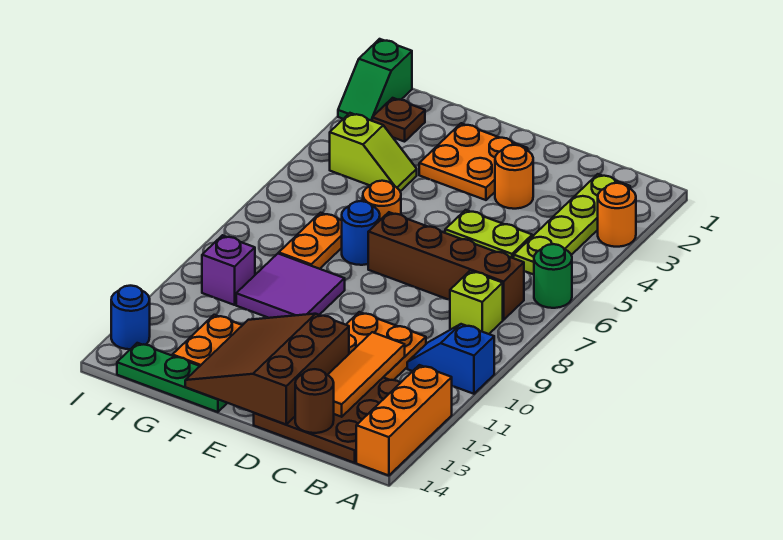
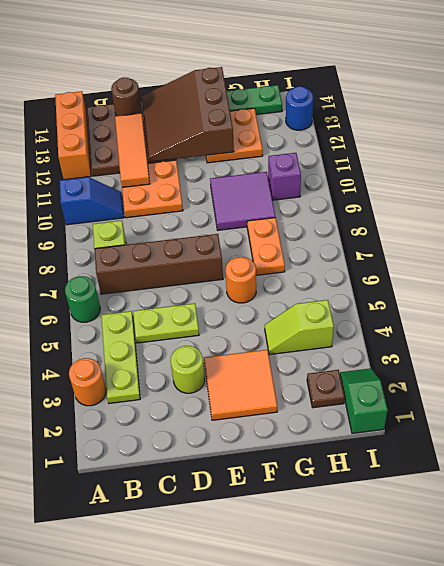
lime 1x4 plate [514,174,630,275] -> lime 1x3 plate [101,311,140,403]
orange 1x1 round brick [495,145,533,209] -> lime 1x1 round brick [171,346,205,393]
brown 3x3 slope [185,314,349,424] -> brown 3x3 slope turned to [142,67,234,162]
orange 2x2 plate [419,123,528,200] -> orange 2x2 tile [204,350,277,420]
blue 1x1 round brick [342,201,380,265] -> none

